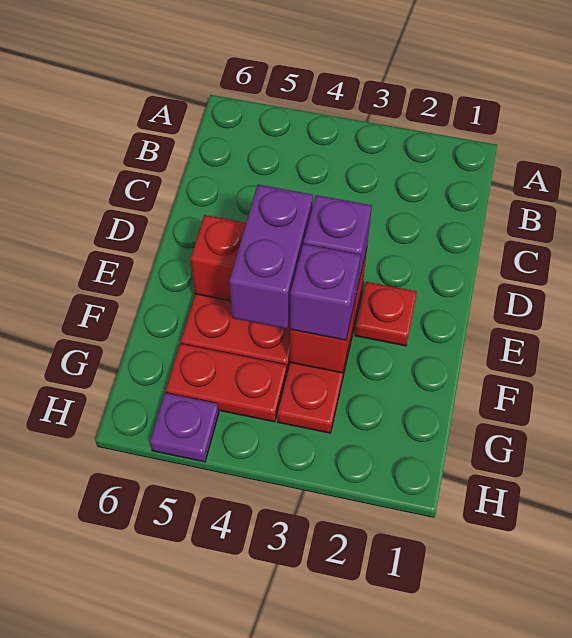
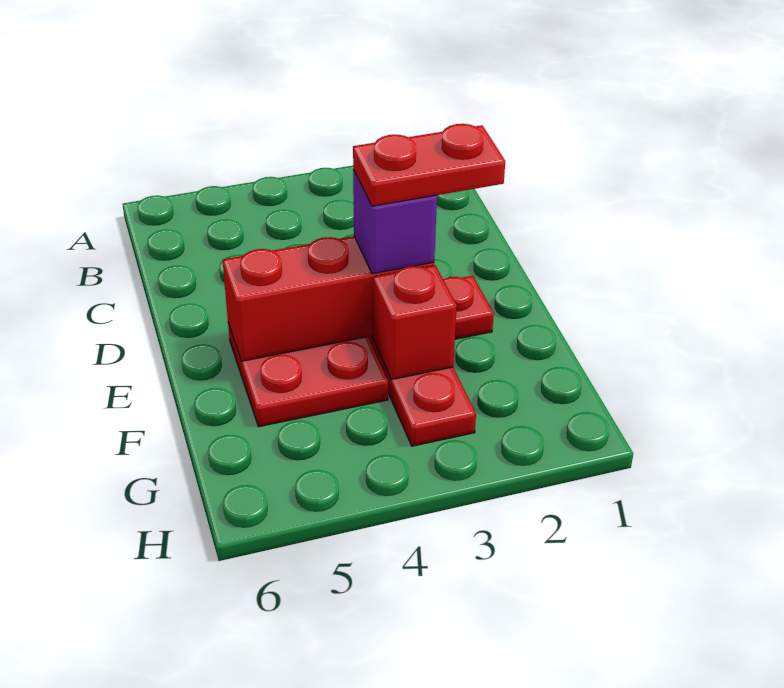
purple 1x2 brick [229,185,313,329] -> none
purple 1x1 brick [290,244,361,340] -> none
red 1x2 plate [166,344,287,422] -> red 1x2 plate moved to [353,124,505,206]
purple 1x1 plate [150,393,219,462] -> none

